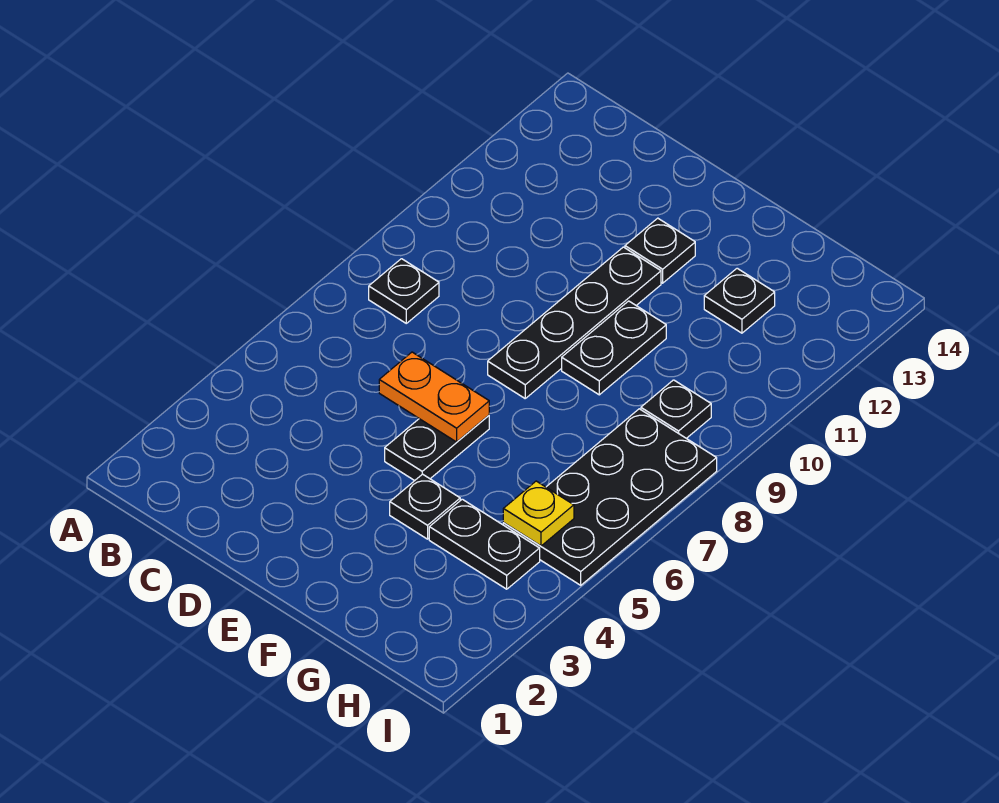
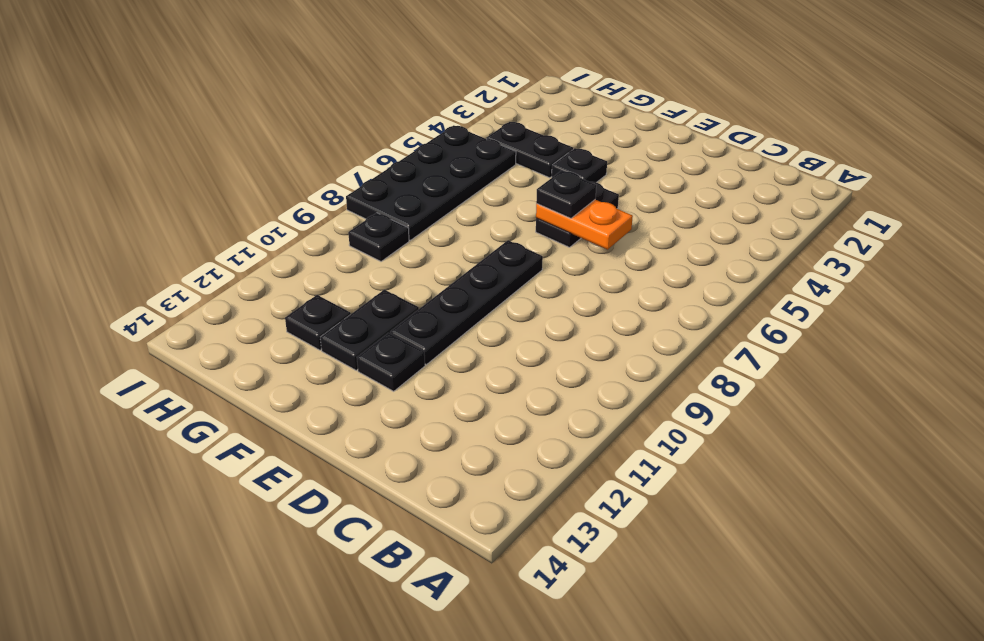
black 1x1 plate [369,259,439,323] -> black 1x1 plate moved to [536,170,596,218]
black 1x2 plate [562,301,666,395] -> black 1x2 plate moved to [320,290,419,370]
yellow 1x1 plate [503,481,574,546] -> none

